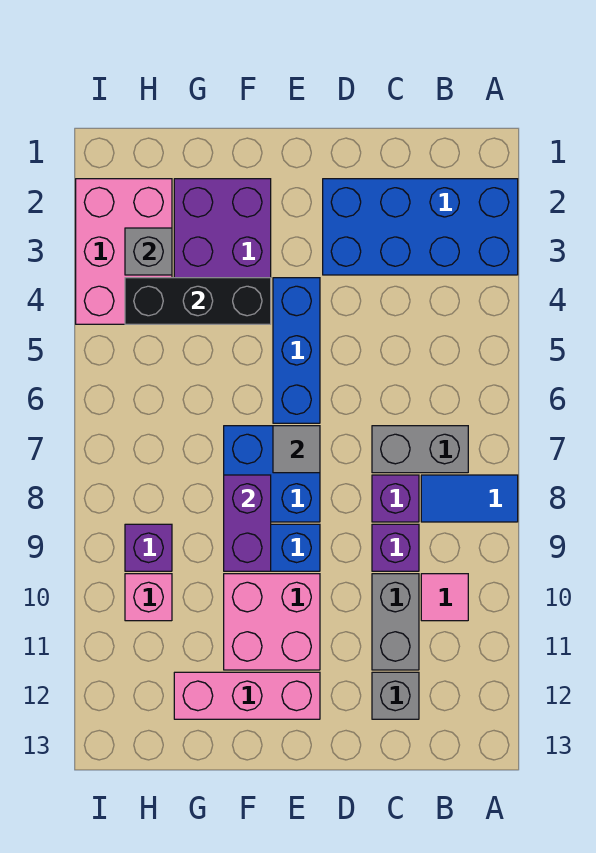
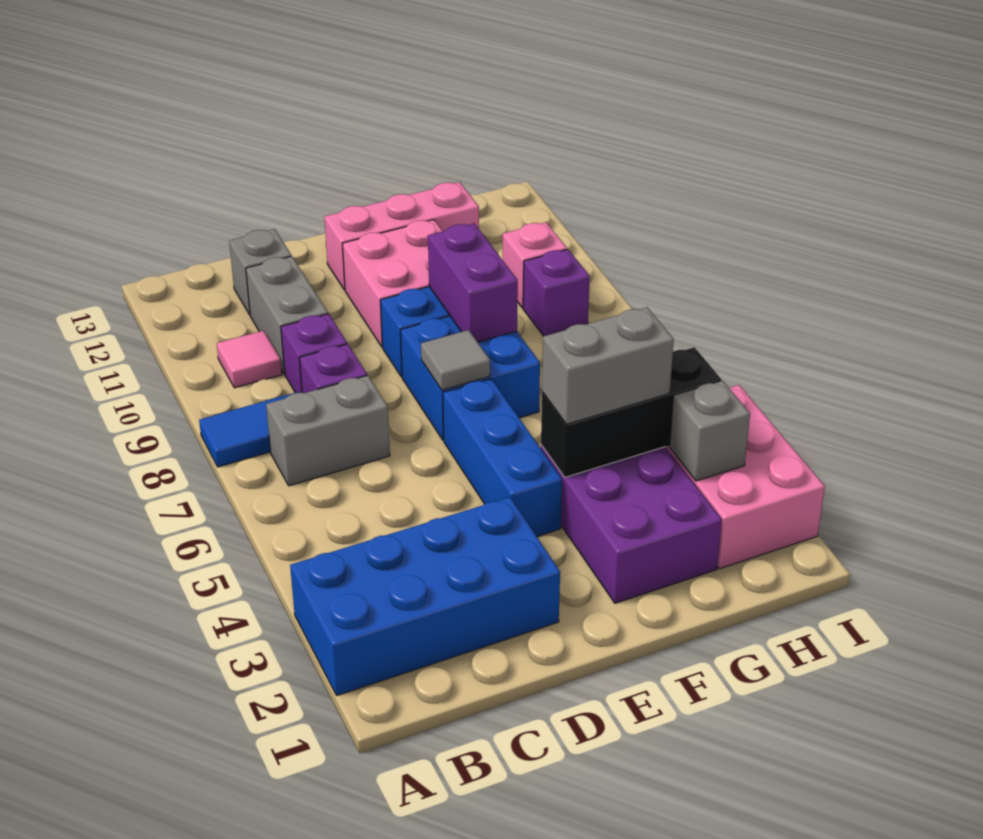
none -> grey 1x2 brick [542,307,674,424]

